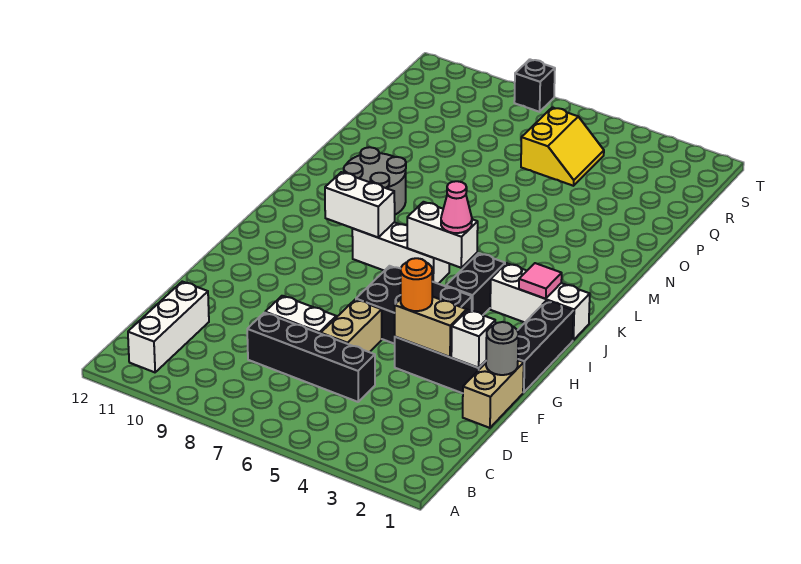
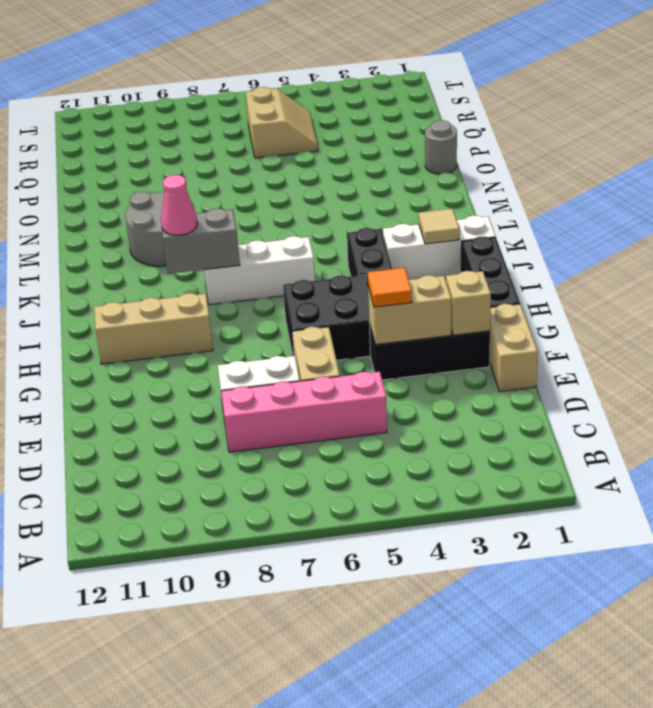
white 1x3 brick [128,282,209,372] -> none
black 1x4 brick [247,313,375,402] -> pink 1x4 brick [221,372,387,452]
grey 1x1 round brick [486,322,518,375] -> grey 1x1 round brick moved to [425,120,457,174]
white 1x1 brick [451,310,495,368] -> tan 1x1 brick [446,271,491,335]
orange 1x1 round brick [401,258,432,311] -> orange 1x1 tile [368,268,412,307]
none -> tan 1x3 brick [94,293,213,364]
pink 1x1 tile [519,263,562,299] -> tan 1x1 tile [419,209,460,244]
white 1x2 brick [407,202,478,268] -> none
pink 1x1 cone [441,181,472,233] -> pink 1x1 cone moved to [161,175,197,235]
white 1x2 brick [325,172,395,238] -> grey 1x2 brick [162,208,240,274]
yellow 2x2 slope [521,107,604,186] -> tan 2x2 slope [246,87,318,158]
black 1x1 brick [514,59,555,112] -> none

